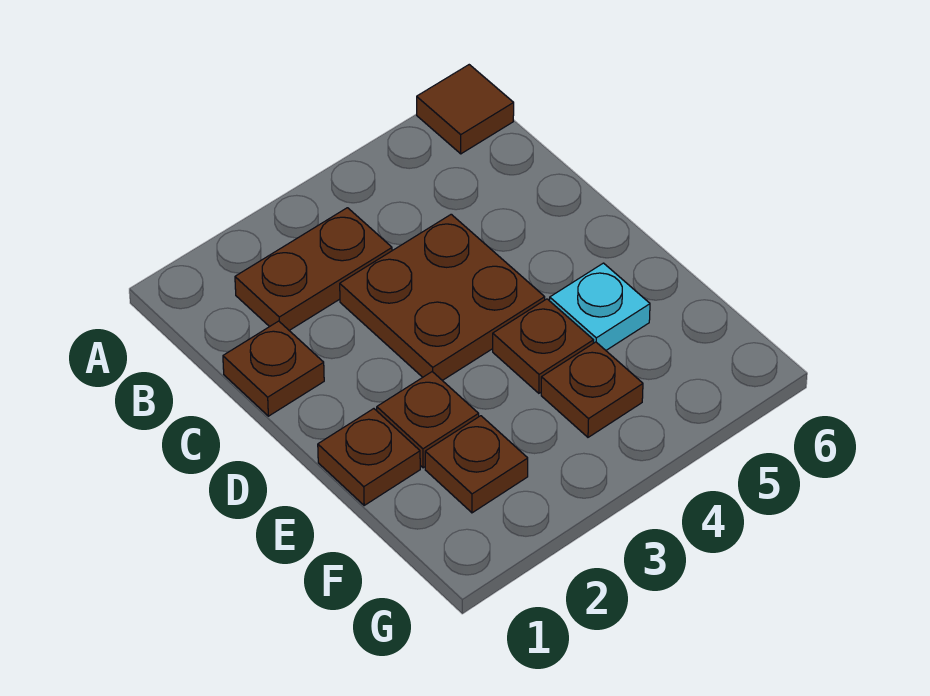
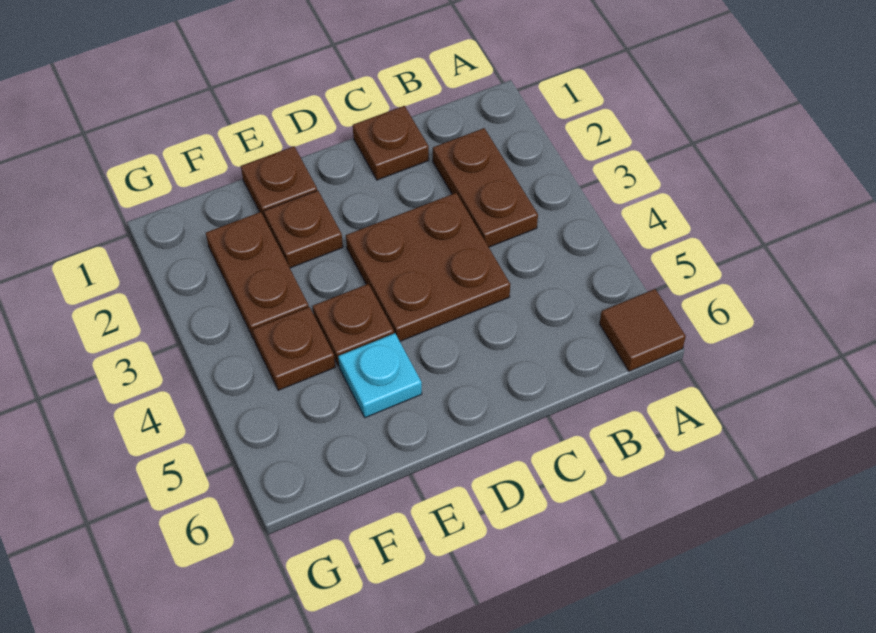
brown 1x1 plate [425,416,528,513] -> brown 1x2 plate [206,212,309,339]

